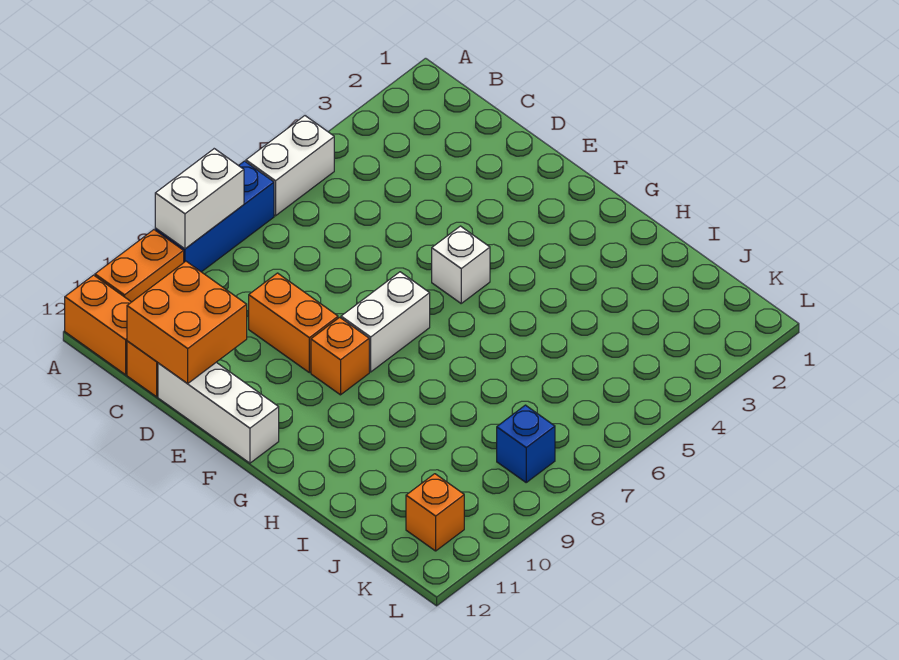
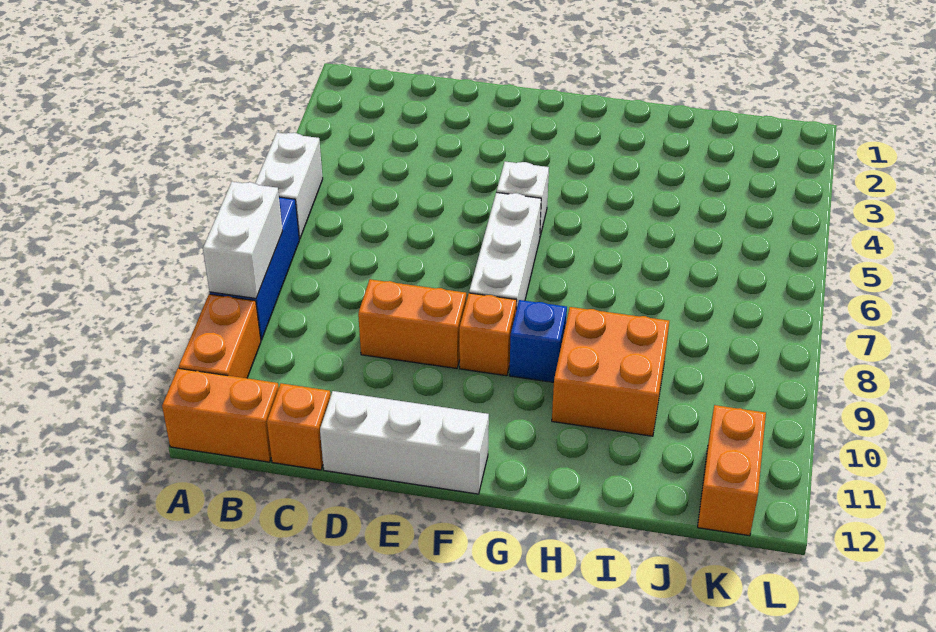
orange 2x2 brick [127,261,247,384] -> orange 2x2 brick moved to [552,307,669,436]
white 1x2 brick [341,272,430,372] -> white 1x3 brick [469,192,541,310]
blue 1x1 brick [497,405,555,482] -> blue 1x1 brick moved to [509,300,567,382]
orange 1x1 brick [406,474,464,551] -> orange 1x2 brick [698,405,766,536]

